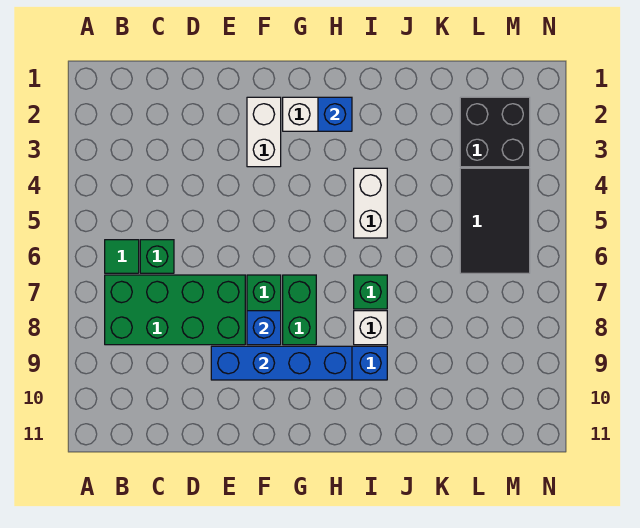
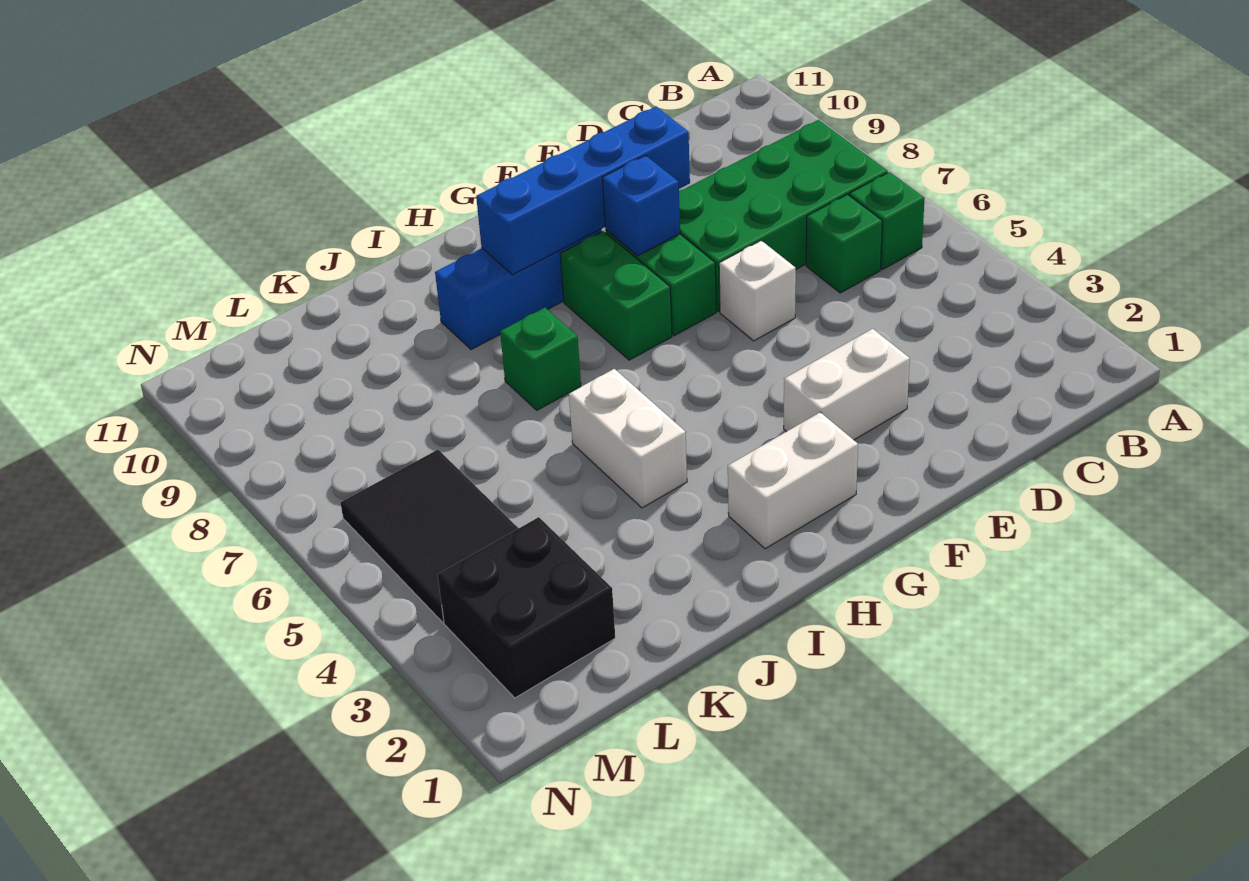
green 1x1 tile [105,240,139,273] -> green 1x1 brick [849,172,925,270]
white 1x2 brick [247,97,281,167] -> white 1x2 brick turned to [784,329,910,440]
blue 1x1 brick [318,97,352,131] -> none
white 1x1 brick [354,311,387,345] -> white 1x1 brick moved to [719,241,796,341]

